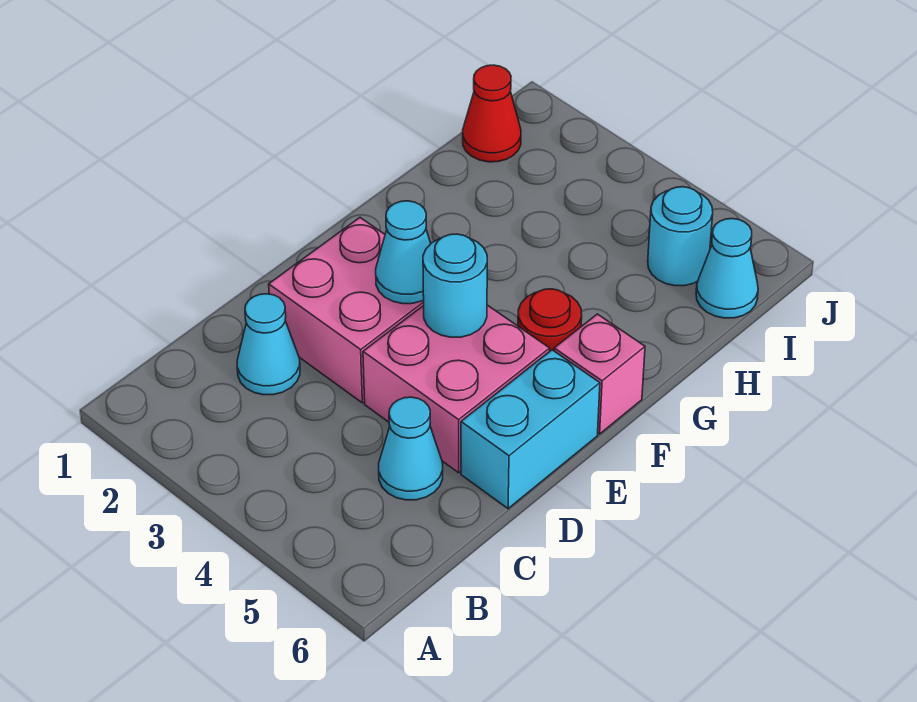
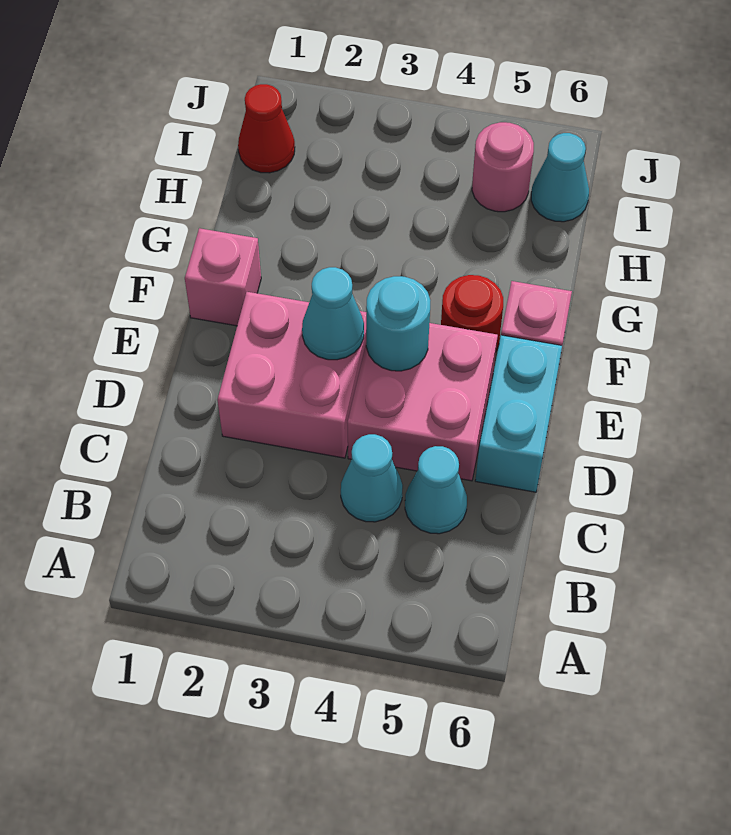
cyan 1x1 cone [237,294,300,395] -> cyan 1x1 cone moved to [341,434,403,522]
none -> pink 1x1 brick [185,228,261,326]
cyan 1x1 round brick [648,187,713,286] -> pink 1x1 round brick [472,122,534,212]

